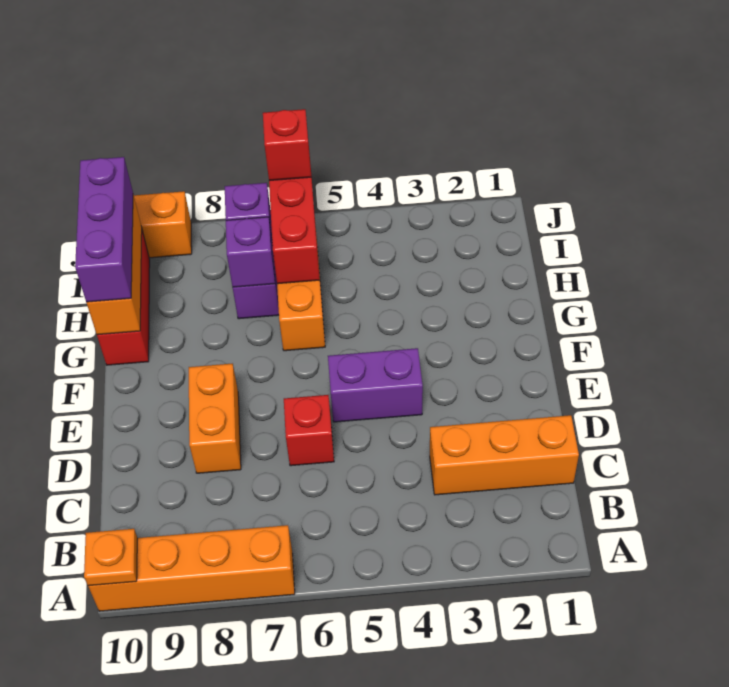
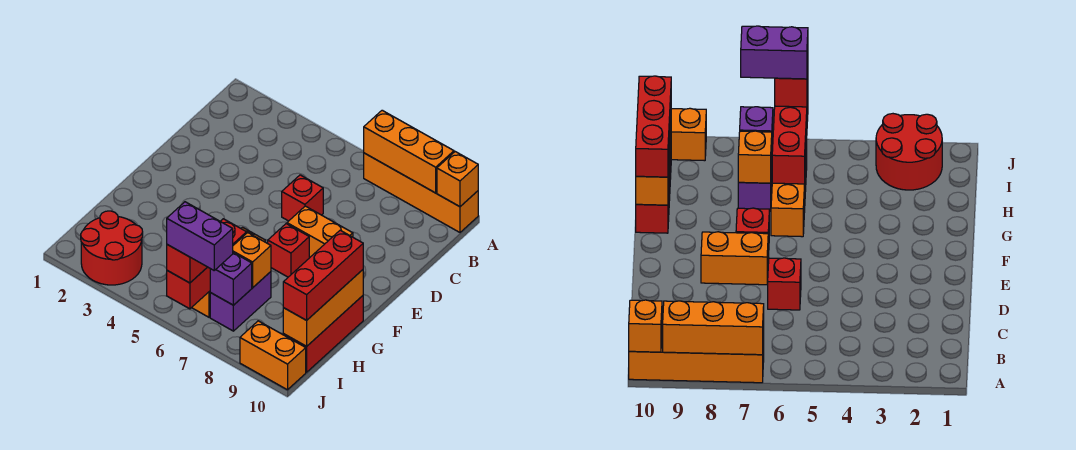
orange 1x1 plate [84,529,137,586] -> orange 1x1 brick [437,152,478,207]
orange 1x3 brick [430,415,579,495] -> orange 1x3 brick moved to [364,110,454,193]
orange 1x2 brick [189,364,241,473] -> orange 1x2 brick turned to [287,206,353,258]
purple 1x2 brick [328,348,423,422] -> purple 1x2 brick moved to [167,202,233,270]
none -> red 1x1 brick [268,224,309,277]
purple 1x3 brick [75,157,133,302] -> red 1x3 brick [283,230,363,320]
purple 1x1 brick [226,217,275,287] -> orange 1x1 brick [233,233,271,288]
none -> red 2x2 round brick [81,211,143,285]

